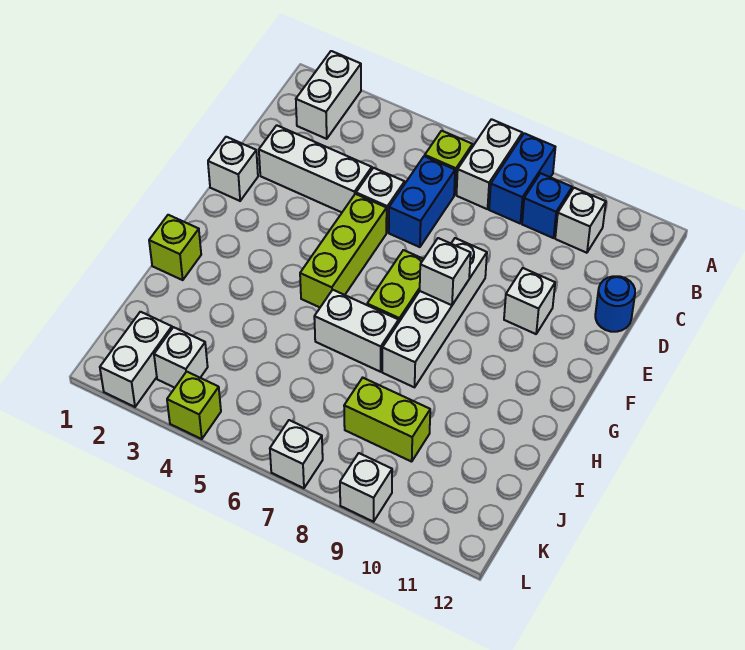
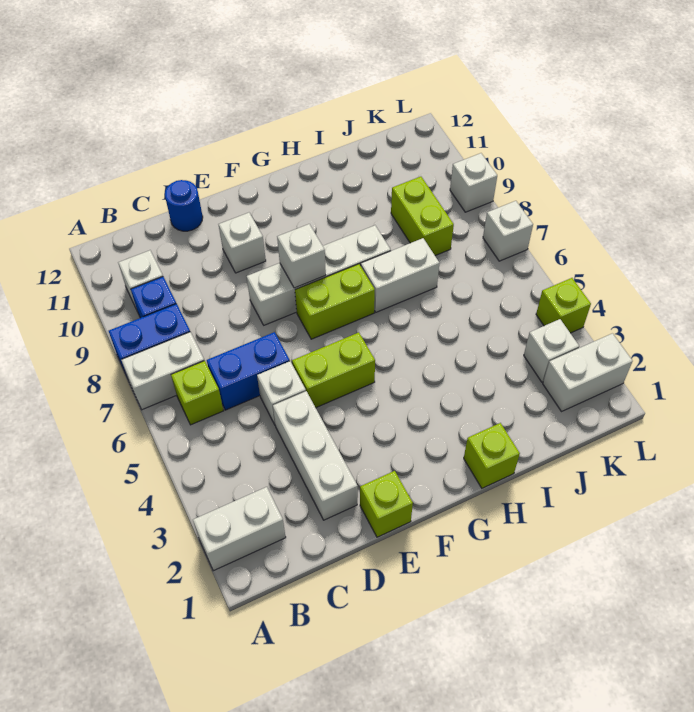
white 1x1 brick [208,137,258,201] -> lime 1x1 brick [360,471,413,537]
lime 1x3 brick [300,194,387,307] -> lime 1x2 brick [292,332,375,408]
white 1x2 brick [314,290,399,372] -> white 1x2 brick turned to [361,238,439,312]

